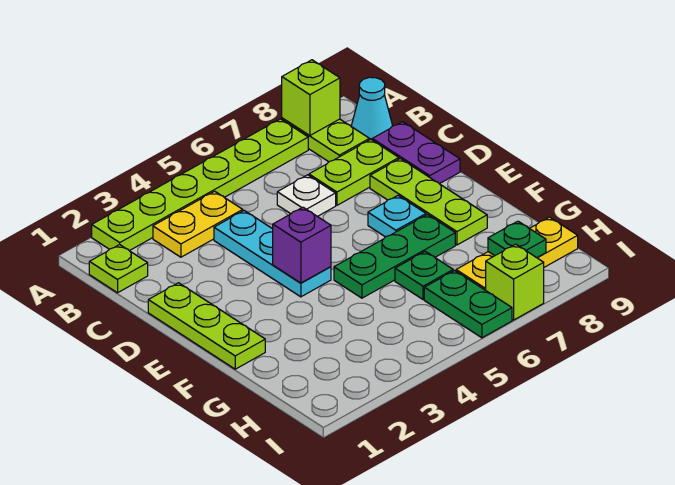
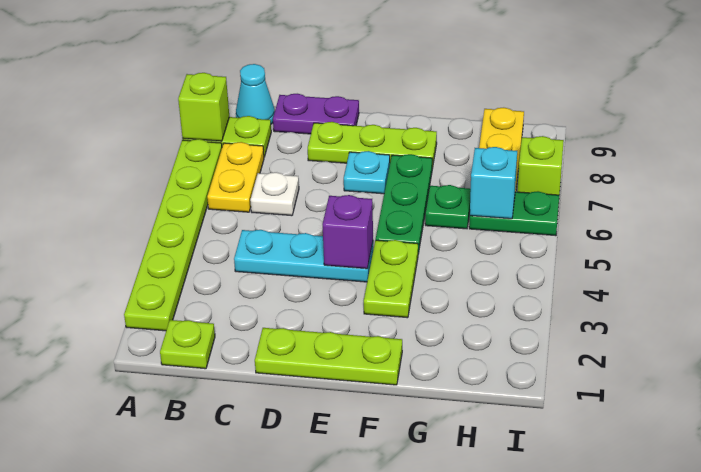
yellow 1x2 plate [153,191,243,257] -> yellow 1x2 plate moved to [207,142,264,212]
lime 1x2 plate [309,140,399,205] -> lime 1x2 plate moved to [364,240,418,318]
none -> cyan 1x1 brick [470,147,517,219]
green 1x1 plate [488,221,546,258] -> none

